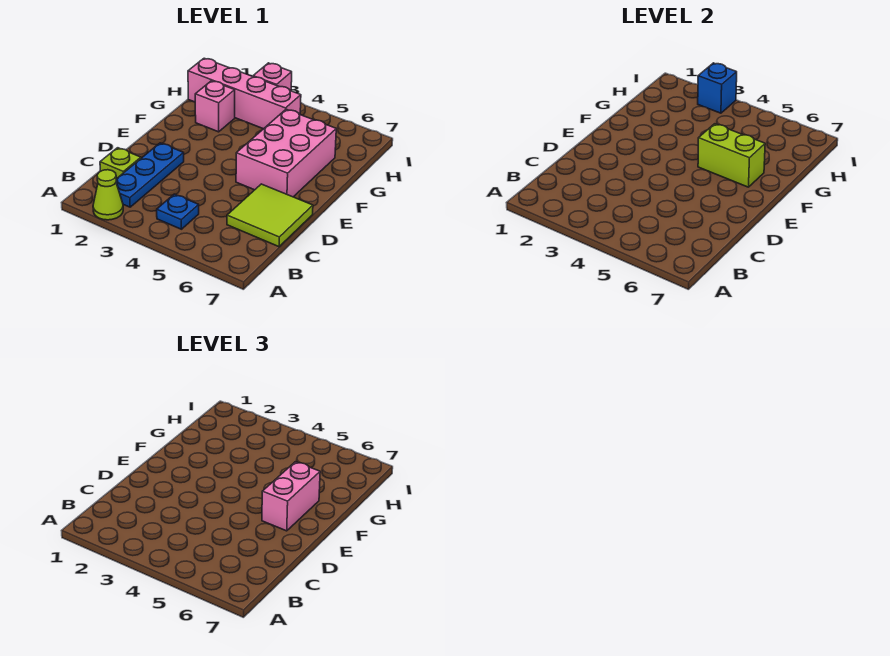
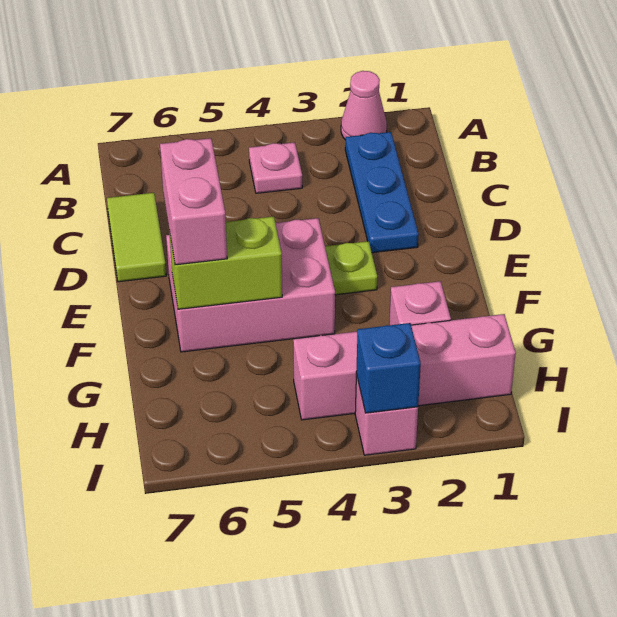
lime 1x1 cone [93,170,123,220] -> pink 1x1 cone [341,71,387,140]
blue 1x1 plate [157,194,199,229] -> pink 1x1 plate [249,142,302,193]
lime 1x1 plate [100,148,141,178] -> lime 1x1 plate moved to [325,241,377,295]
lime 2x2 tile [227,184,313,247] -> lime 1x2 tile [107,193,166,282]
pink 2x3 brick [236,109,336,197] -> pink 2x3 brick turned to [166,218,335,352]

